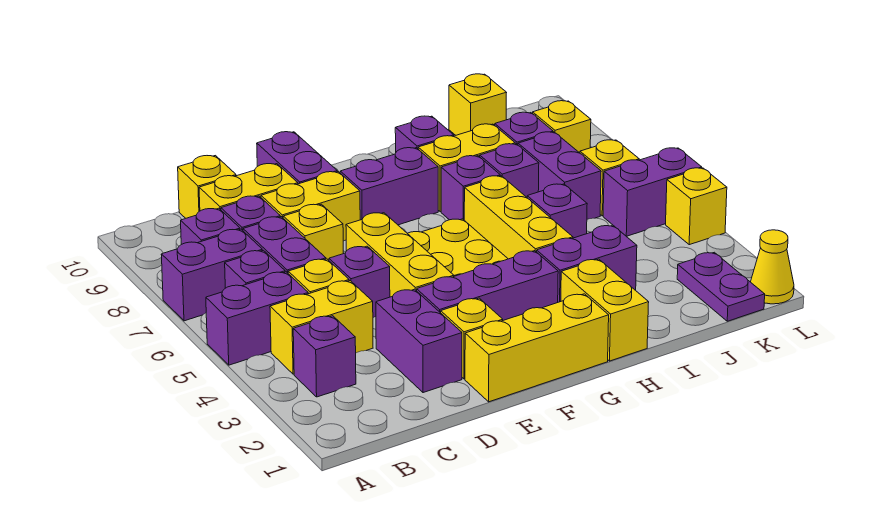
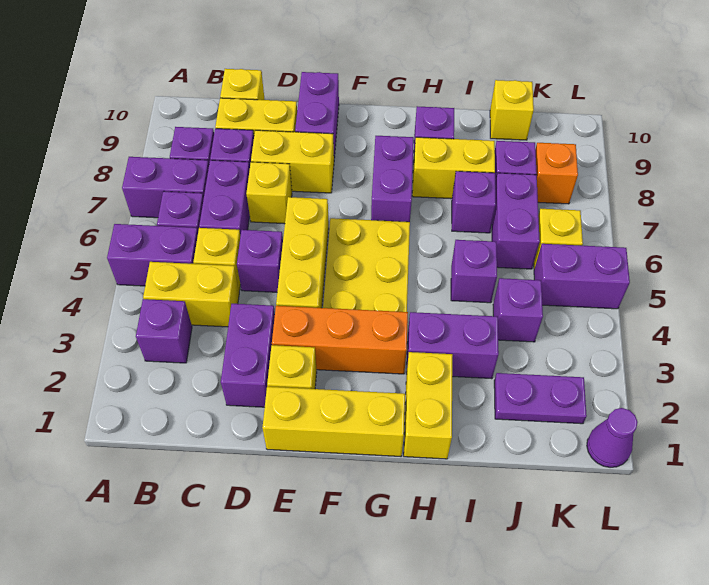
purple 1x3 brick [417,251,558,320] -> orange 1x3 brick [272,306,408,374]
purple 1x2 brick [340,148,438,225] -> purple 1x2 brick turned to [371,136,414,222]
yellow 1x3 brick [464,176,573,259] -> none
purple 1x1 brick [441,156,500,220] -> purple 1x1 brick moved to [493,278,543,342]
purple 1x2 plate [677,252,765,321] -> purple 1x2 plate turned to [494,373,587,424]
yellow 1x1 brick [533,101,591,153] -> orange 1x1 brick [535,143,578,204]
yellow 1x1 cone [751,230,794,304] -> purple 1x1 cone [587,408,638,467]
yellow 1x1 brick [666,168,727,245] -> none

